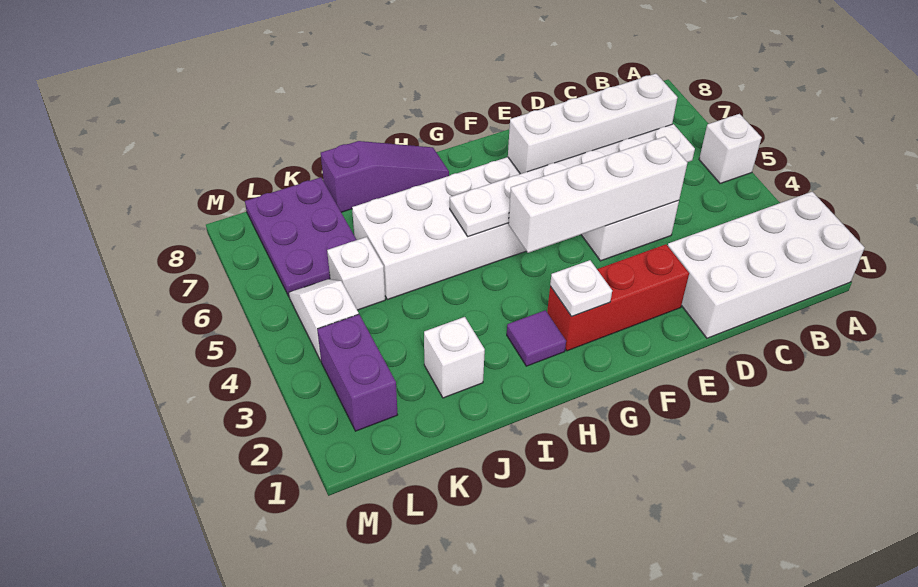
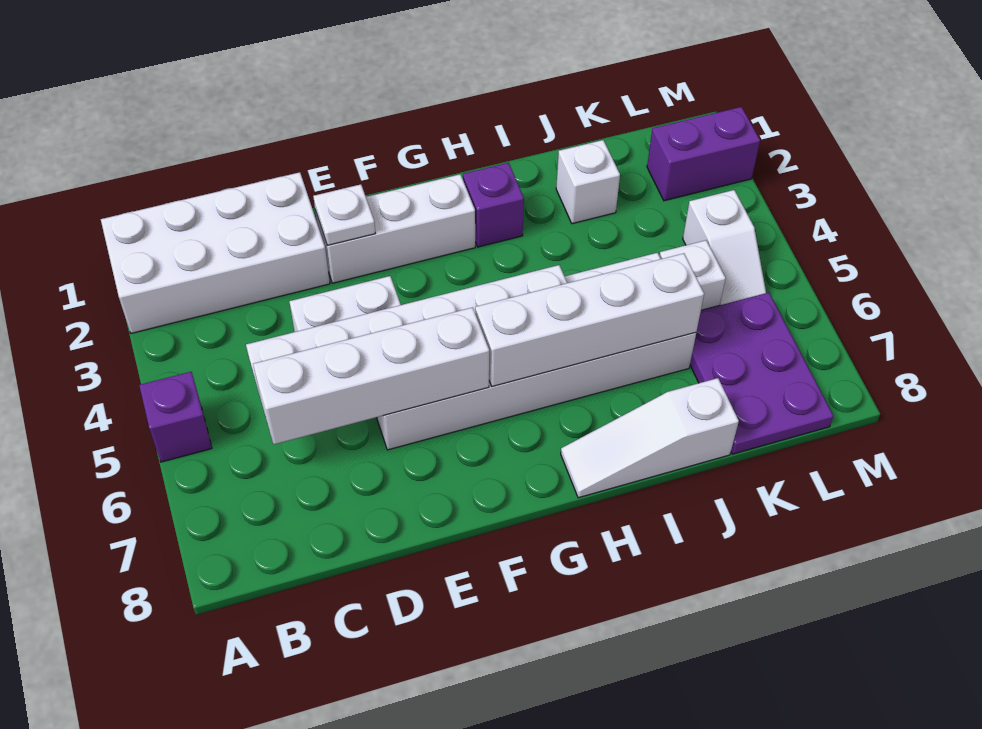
white 1x1 brick [699,114,762,184] -> purple 1x1 brick [139,372,212,462]
white 1x4 brick [508,137,687,253] -> white 1x4 brick moved to [475,253,704,387]
red 1x3 brick [547,244,689,351] -> white 1x3 brick [315,174,475,283]
white 1x1 plate [550,260,612,316] -> white 1x1 plate moved to [313,184,375,245]
purple 1x1 tile [507,310,566,366] -> purple 1x1 brick [463,163,524,247]
purple 1x3 slope [321,141,449,212] -> white 1x3 slope [561,378,739,498]
purple 1x2 brick [317,314,398,431] -> purple 1x2 brick turned to [647,107,760,201]

